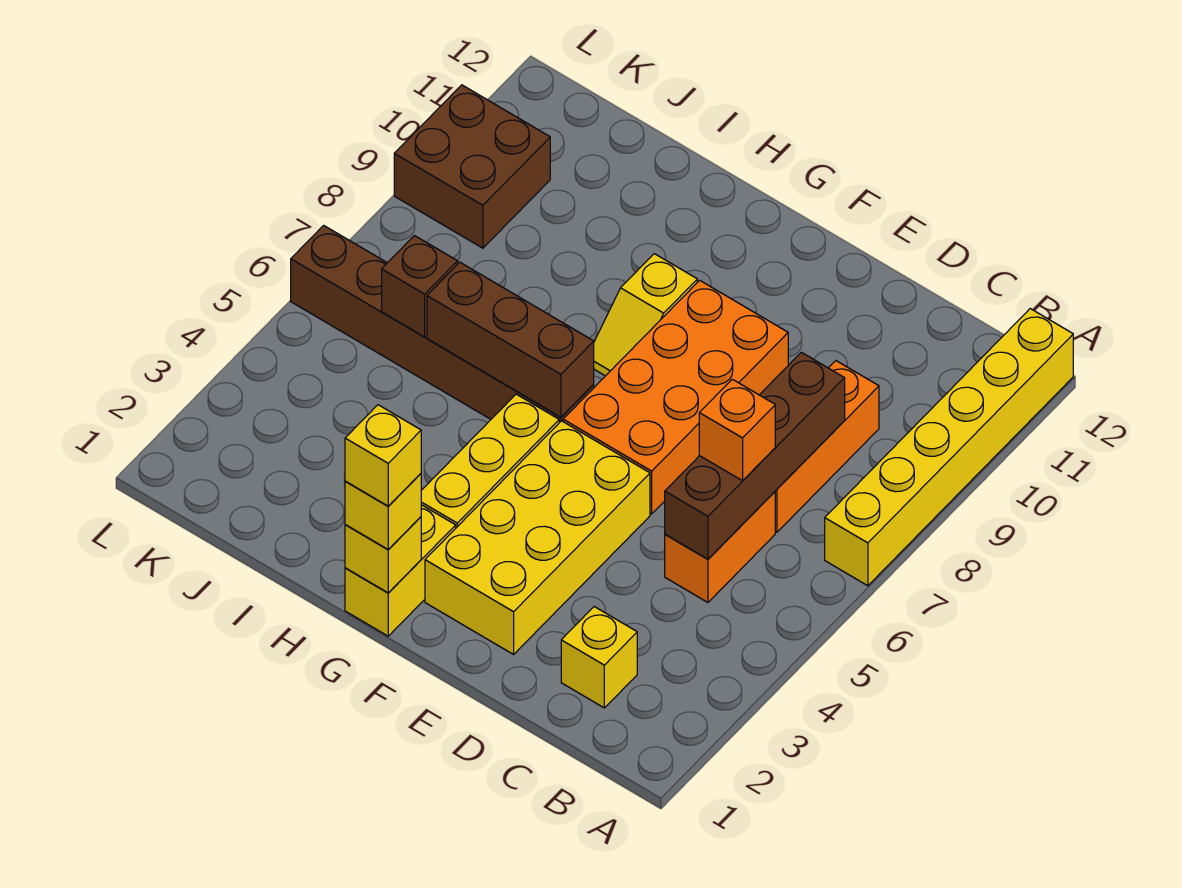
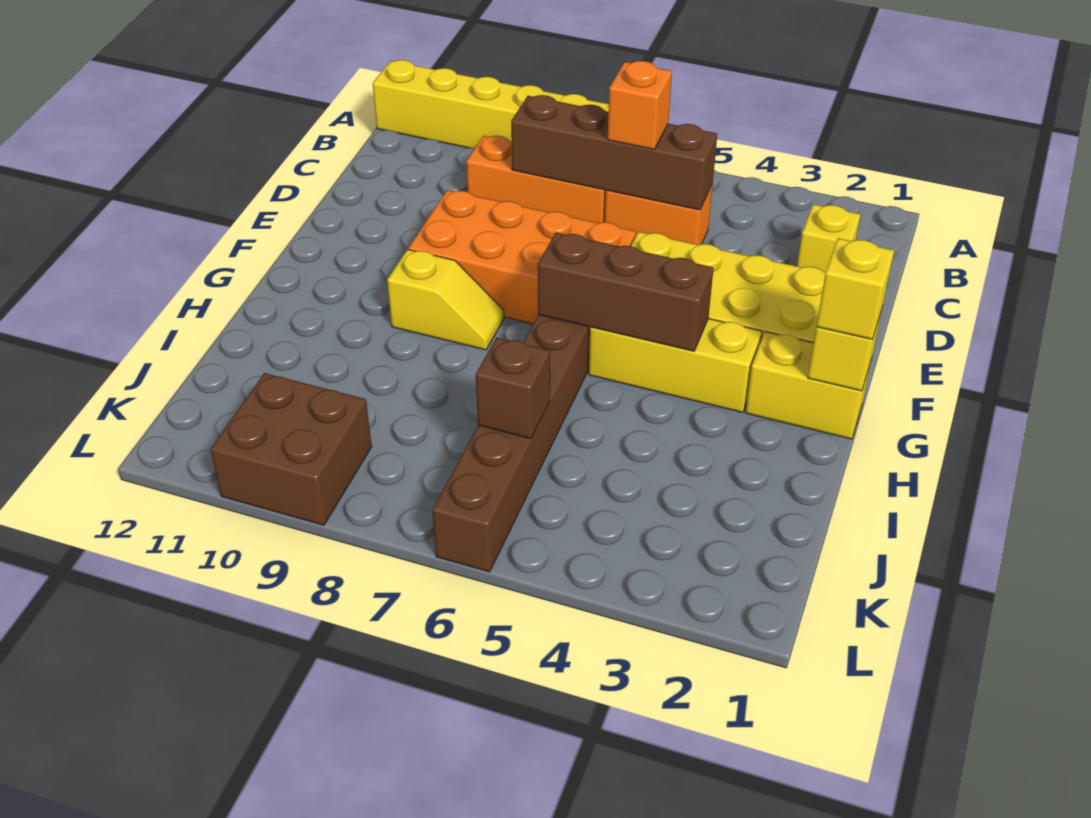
yellow 1x1 brick [345,405,421,506] -> none
brown 1x3 brick [427,262,594,417] -> brown 1x3 brick turned to [538,233,713,351]

